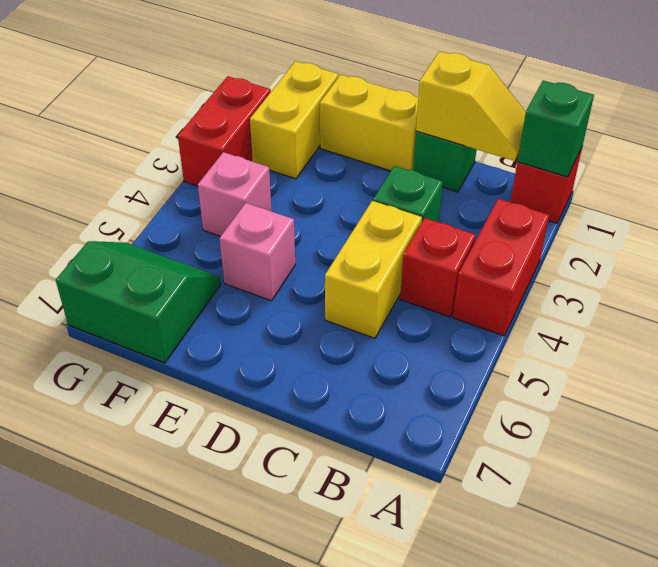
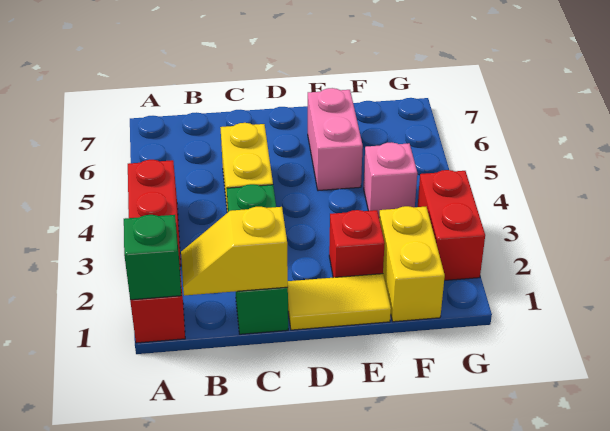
red 1x1 brick [400,218,476,317] -> red 1x1 brick moved to [329,210,385,278]
yellow 1x2 brick [320,75,419,171] -> yellow 1x2 tile [287,274,391,330]
pink 1x1 brick [220,203,295,301] -> pink 1x2 brick [308,88,363,191]
green 2x2 slope [56,241,221,363] -> none

